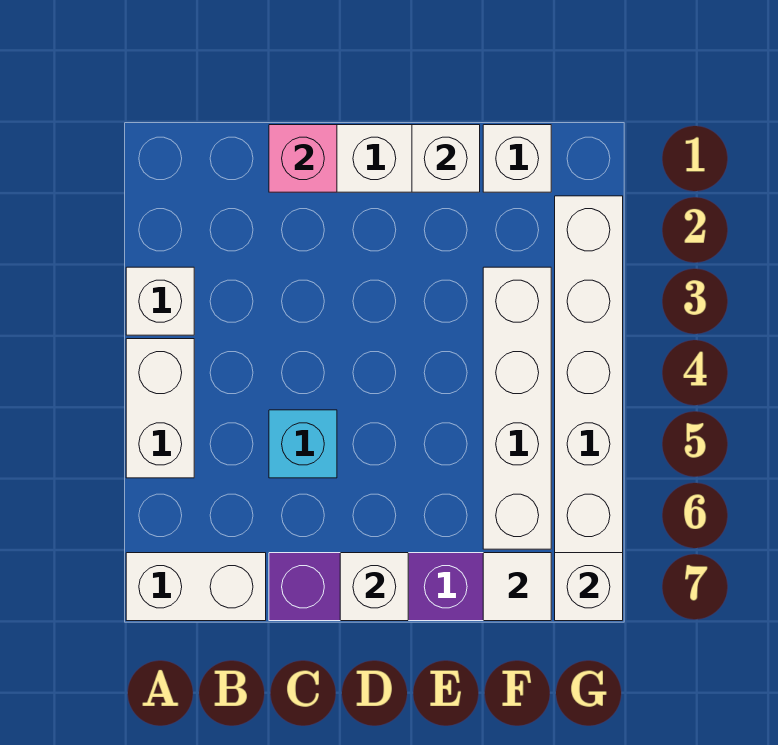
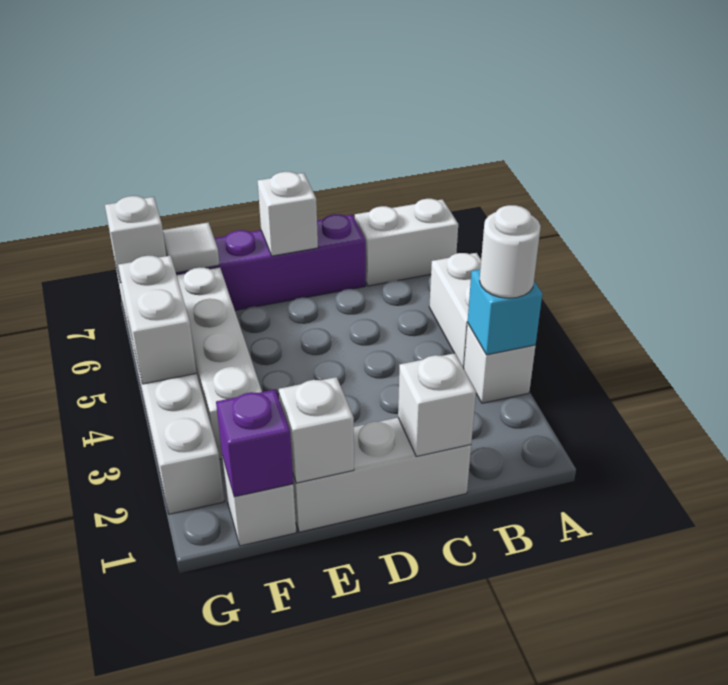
none -> white 1x1 round brick [480,205,541,298]
pink 1x1 brick [269,125,337,192] -> white 1x1 brick [398,353,476,456]
cyan 1x1 brick [269,410,337,478] -> cyan 1x1 brick moved to [468,269,542,355]
none -> purple 1x1 brick [216,390,293,497]
none -> white 1x2 brick [118,255,197,384]

